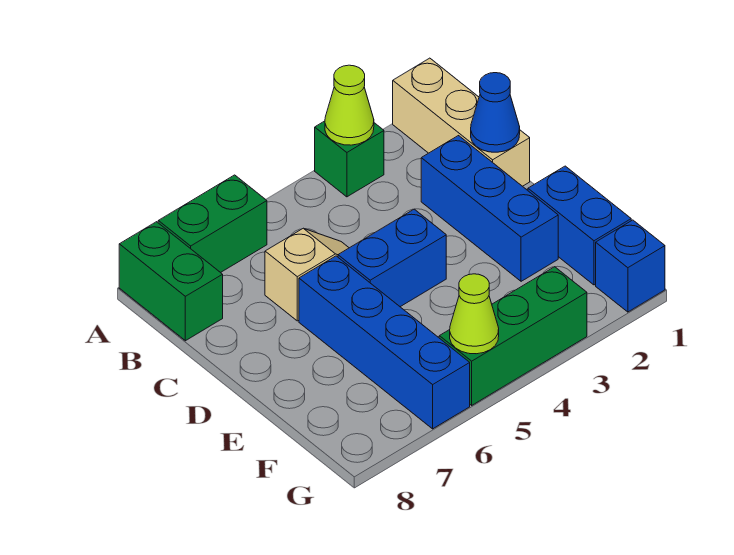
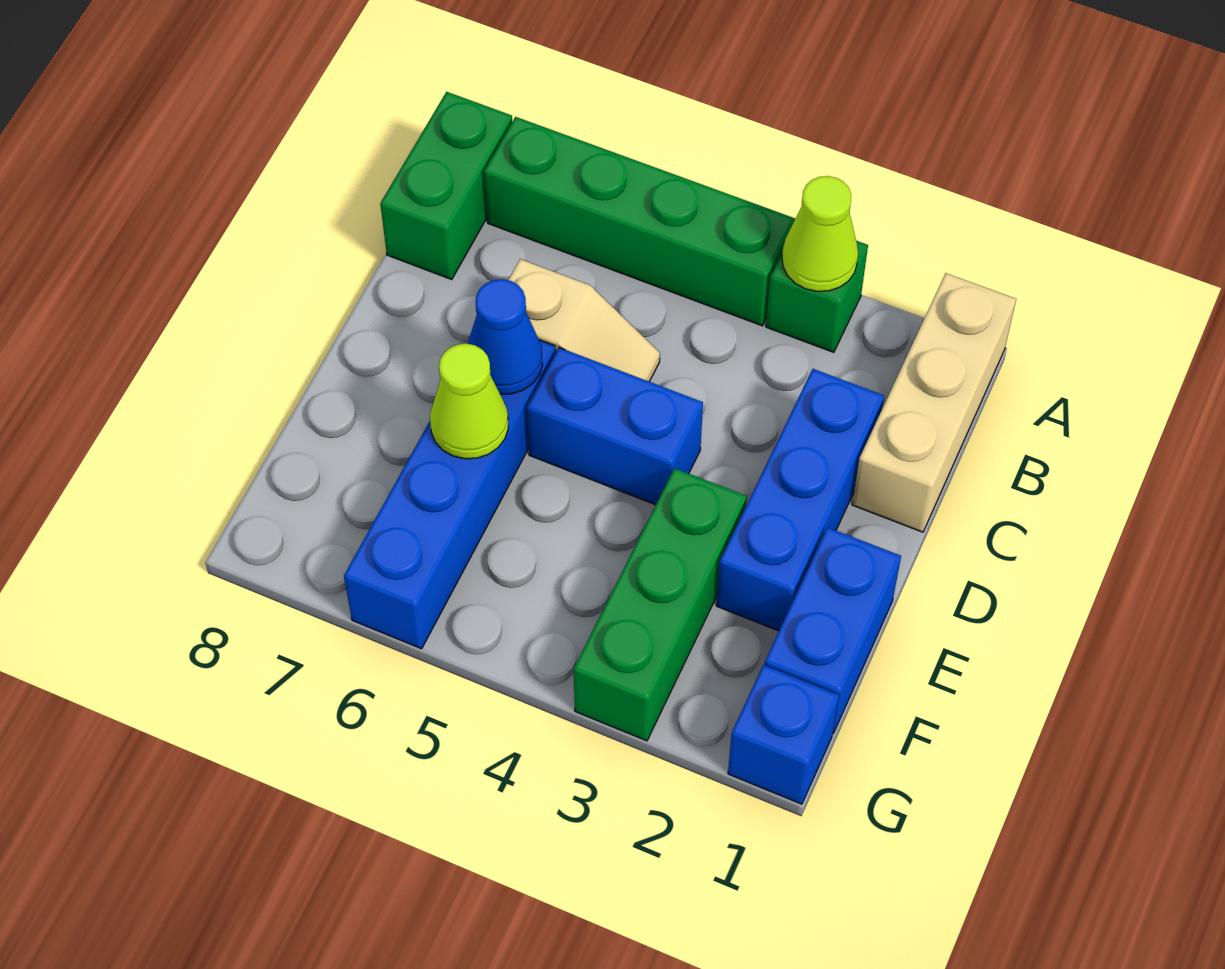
green 1x2 brick [158,175,267,273] -> green 1x4 brick [484,117,795,326]
blue 1x1 cone [471,73,520,152] -> blue 1x1 cone moved to [468,279,543,395]
green 1x3 brick [439,267,587,405] -> green 1x3 brick turned to [574,468,747,741]
lime 1x1 cone [450,274,499,354] -> lime 1x1 cone moved to [430,343,508,459]

